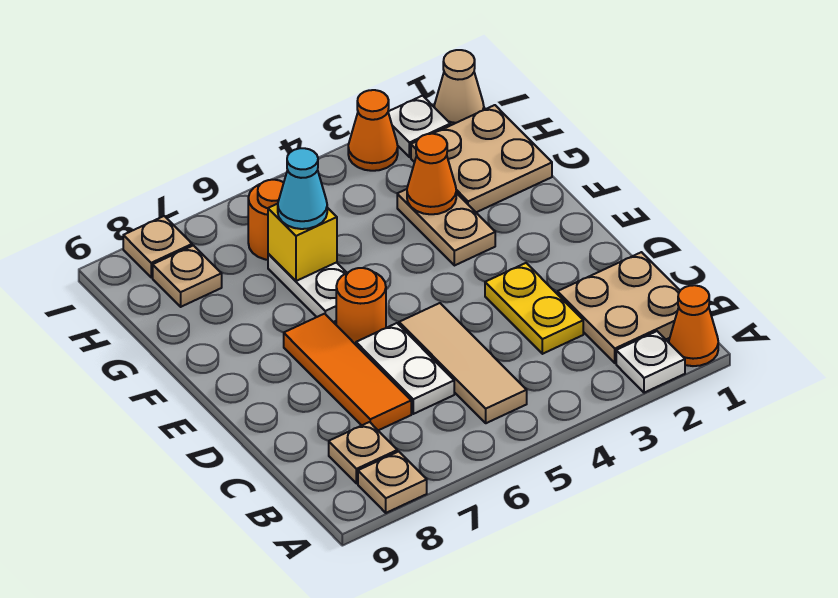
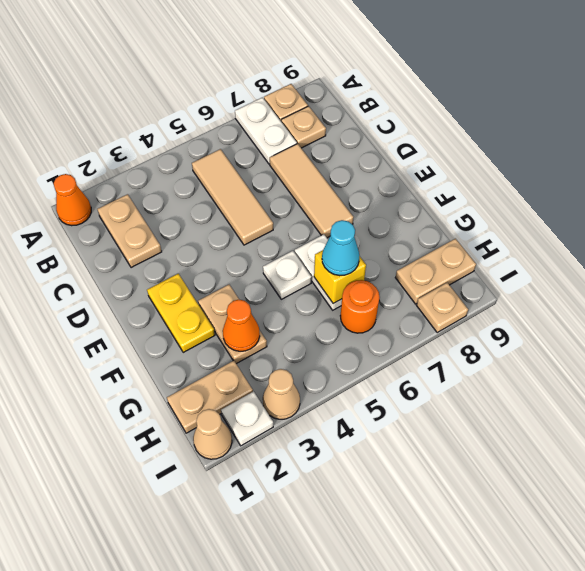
white 1x1 plate [616,331,685,393] -> white 1x1 plate moved to [263,251,312,299]
tan 2x2 plate [558,252,680,363] -> tan 1x2 plate [97,194,162,268]
yellow 1x2 plate [485,263,583,354] -> yellow 1x2 plate moved to [147,274,215,352]
white 1x2 plate [356,323,454,414] -> white 1x2 plate moved to [235,97,297,164]
orange 1x3 tile [284,314,411,430] -> tan 1x3 tile [270,144,353,238]
orange 1x1 round brick [336,268,386,345] -> none
tan 2x2 plate [411,105,552,212] -> tan 1x2 plate [167,361,253,433]
tan 1x1 plate [153,245,222,307] -> tan 1x2 plate [395,239,476,304]
orange 1x1 cone [348,90,398,171] -> tan 1x1 cone [263,369,300,419]

